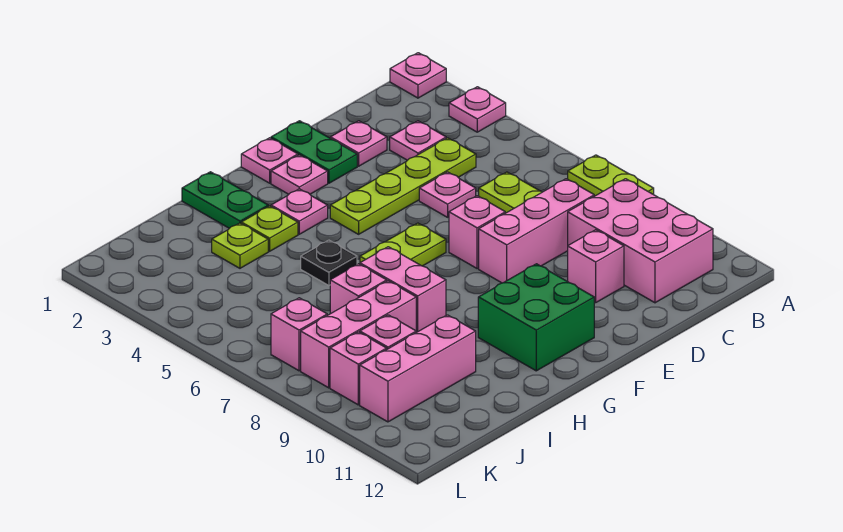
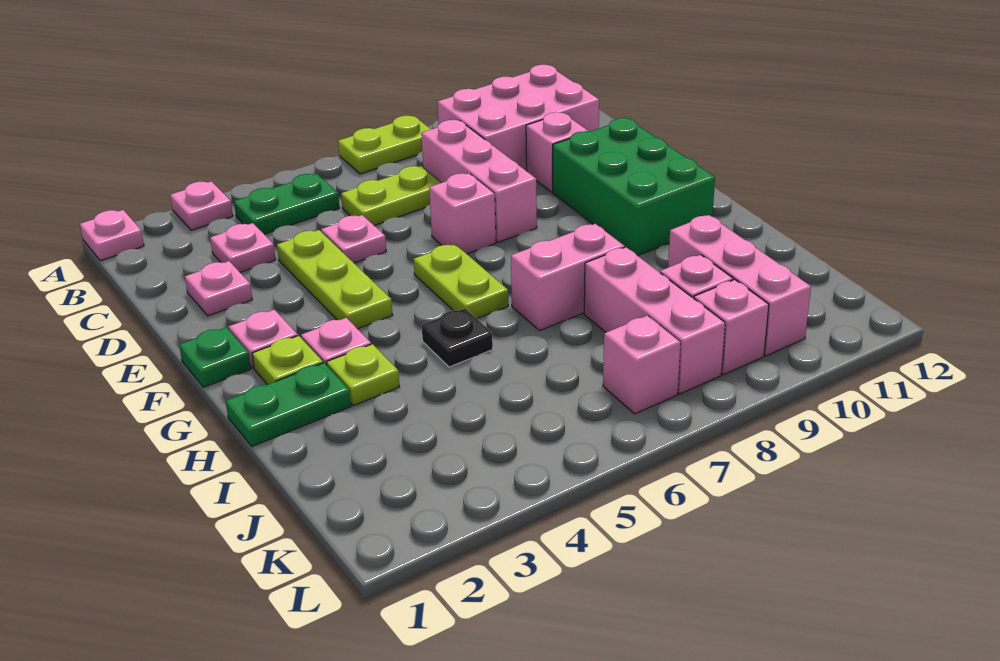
lime 1x4 plate [330,138,476,234] -> lime 1x3 plate [277,230,392,329]
green 1x2 plate [271,121,357,183] -> green 1x2 plate moved to [234,174,339,234]
pink 1x1 plate [241,138,298,183] -> green 1x1 plate [179,327,251,387]
green 2x2 brick [478,264,594,371] -> green 2x3 brick [553,118,715,256]
lime 1x1 plate [212,223,268,268] -> lime 1x1 plate moved to [252,336,323,384]
pink 1x1 brick [330,264,387,314] -> none

